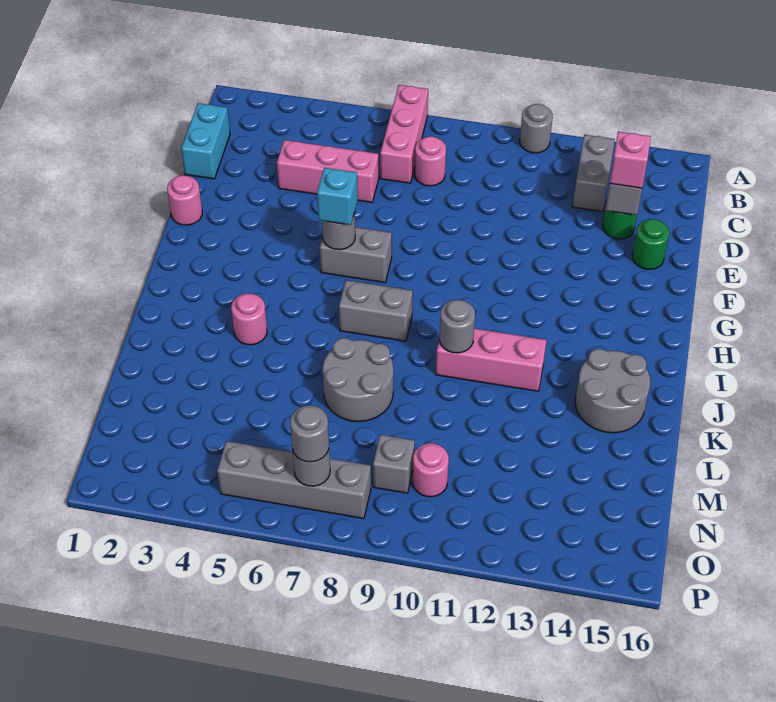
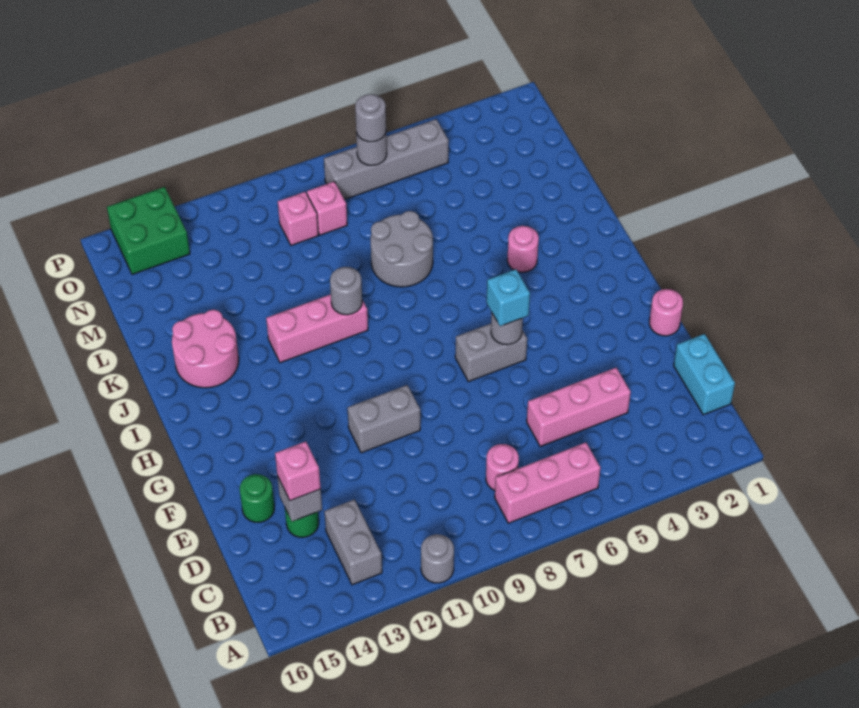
pink 1x3 brick [380,85,428,183] -> pink 1x3 brick turned to [495,442,600,523]
grey 1x2 brick [339,280,413,341] -> grey 1x2 brick moved to [348,385,420,453]
grey 2x2 round brick [575,349,650,433] -> pink 2x2 round brick [172,310,239,388]
grey 1x1 brick [373,435,415,493] -> pink 1x1 brick [307,182,347,235]
pink 1x1 round brick [413,443,449,497] -> pink 1x1 brick [278,192,318,245]
none -> green 2x2 brick [107,187,190,274]

